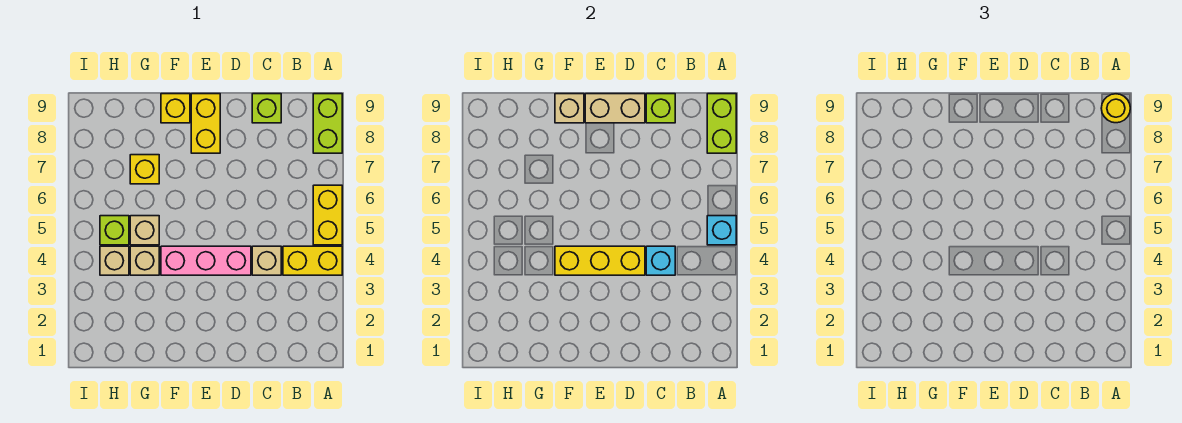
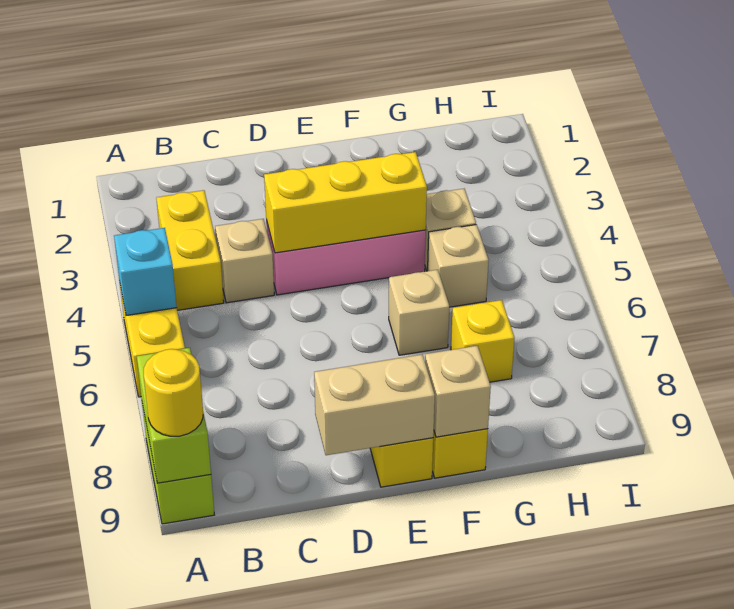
yellow 1x2 brick [283,246,342,275] -> yellow 1x2 brick turned to [156,190,224,310]
cyan 1x1 brick [646,246,675,275] -> none
lime 1x1 brick [252,94,281,123] -> none
lime 1x1 brick [646,94,675,123] -> none
tan 1x1 brick [100,246,129,275] -> tan 1x1 brick moved to [389,270,449,355]
lime 1x1 brick [100,216,129,245] -> none

